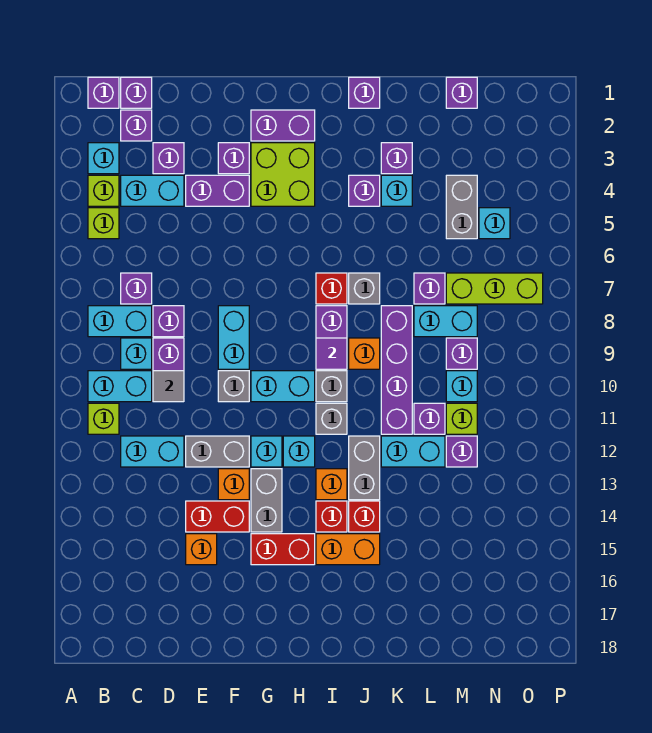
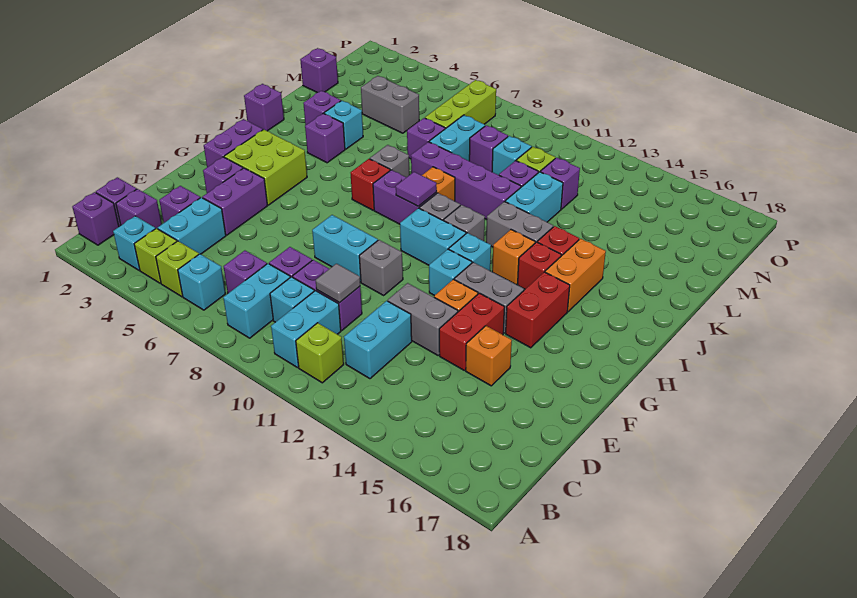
grey 1x2 brick [186,436,249,467] -> grey 1x2 brick turned to [388,283,458,355]
cyan 1x2 brick [251,371,315,402] -> cyan 1x2 brick turned to [400,208,466,265]
cyan 1x1 brick [479,208,510,239] -> cyan 1x1 brick moved to [178,254,226,310]

